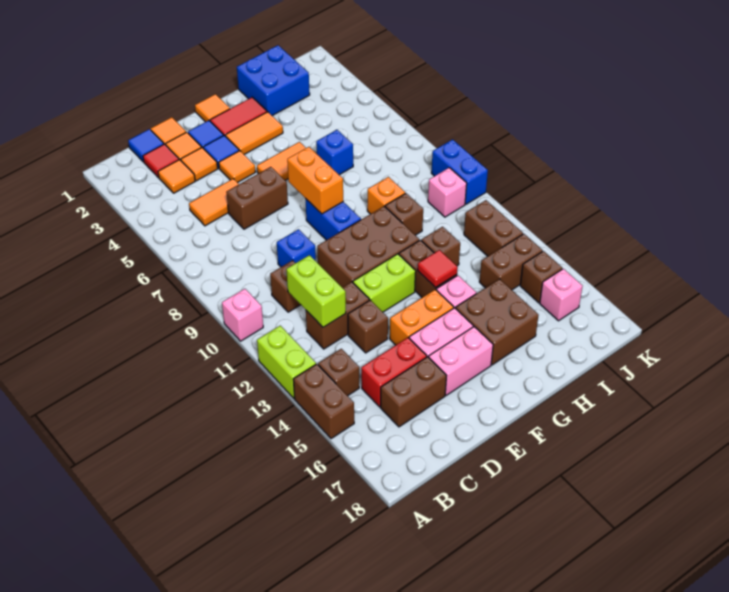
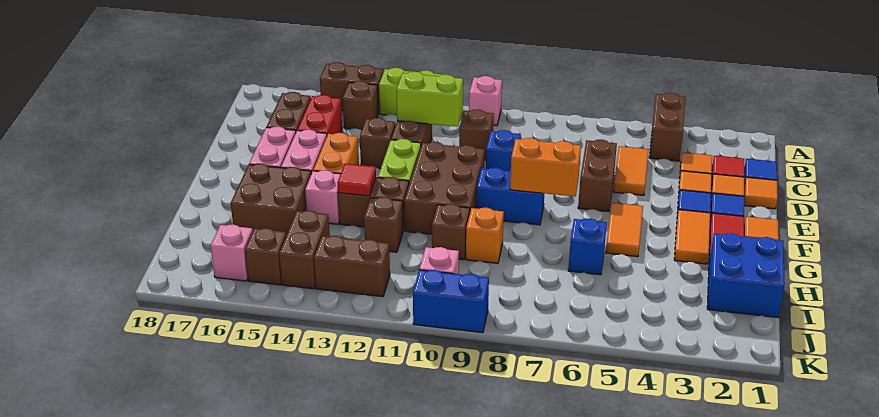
none -> brown 1x2 brick [649,93,685,161]
orange 1x1 tile [219,151,255,183] -> none

